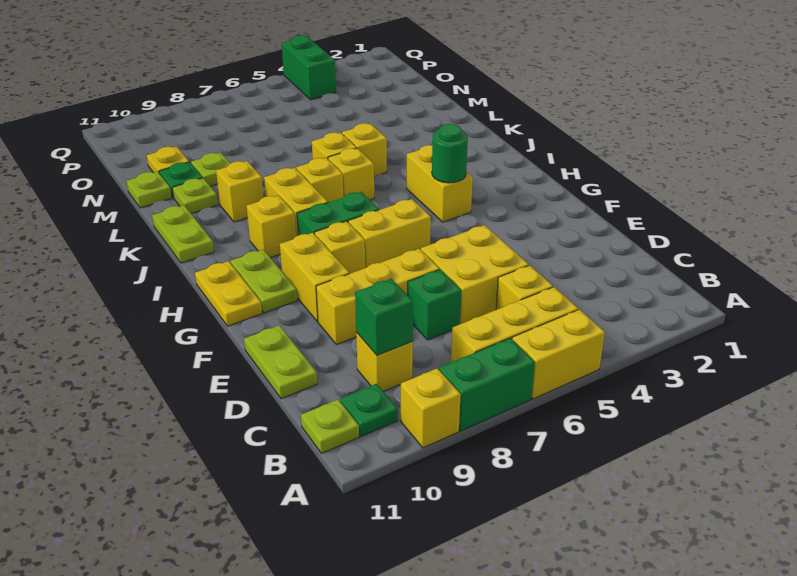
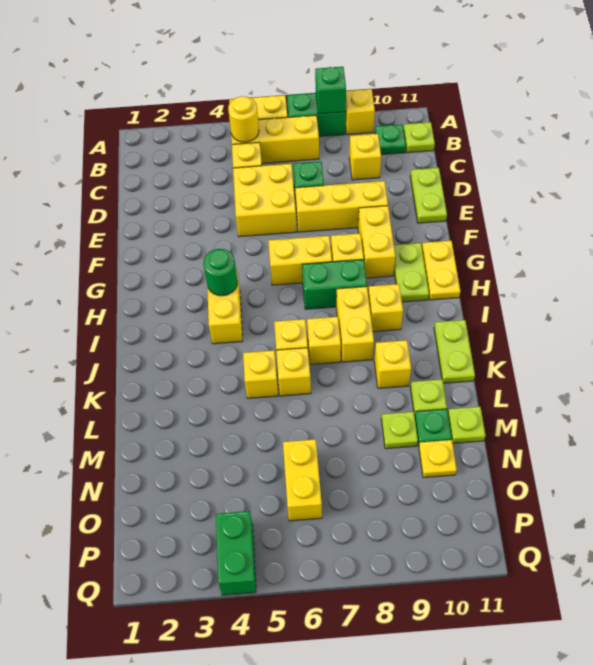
none -> yellow 1x1 round brick [228,96,259,142]
green 1x1 brick [355,279,413,355] -> green 1x1 brick moved to [315,67,346,114]
none -> yellow 1x2 brick [283,439,322,521]

